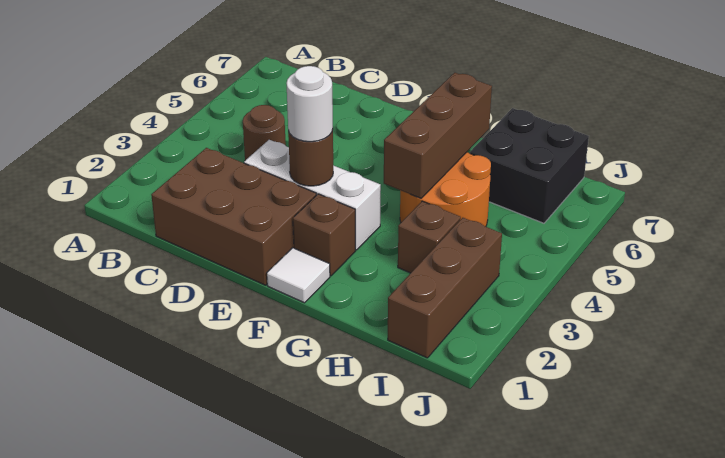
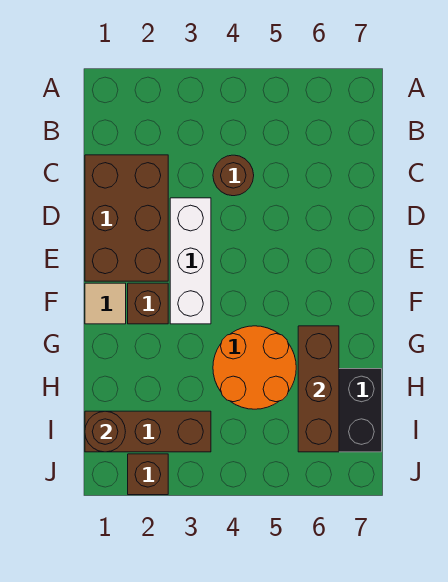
brown 1x1 round brick [288,129,333,186] -> brown 1x1 round brick moved to [85,411,125,452]
white 1x1 round brick [287,66,333,142] -> none
white 1x1 tile [267,248,330,303] -> tan 1x1 tile [85,283,126,324]
brown 1x3 brick [384,73,492,198] -> brown 1x3 brick turned to [298,326,339,452]
brown 1x1 brick [398,201,461,273] -> brown 1x1 brick moved to [128,454,168,495]

